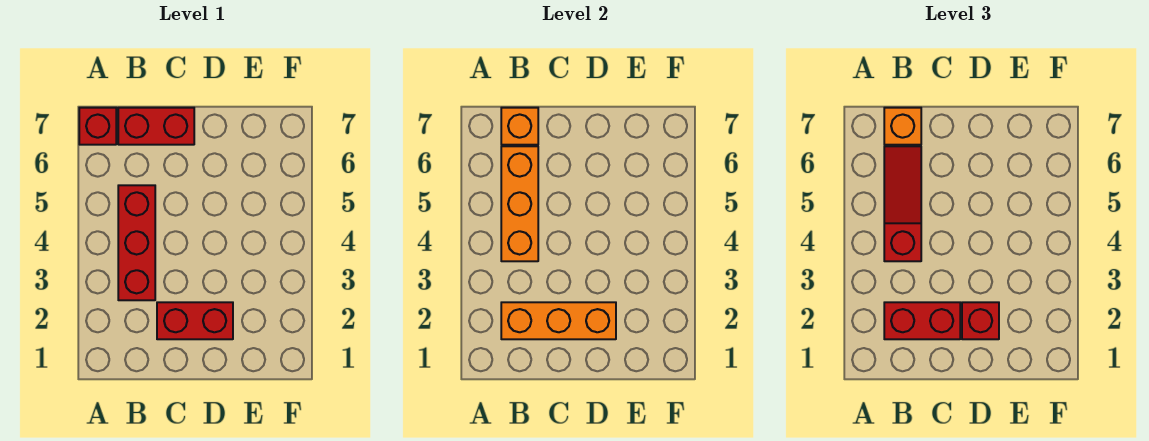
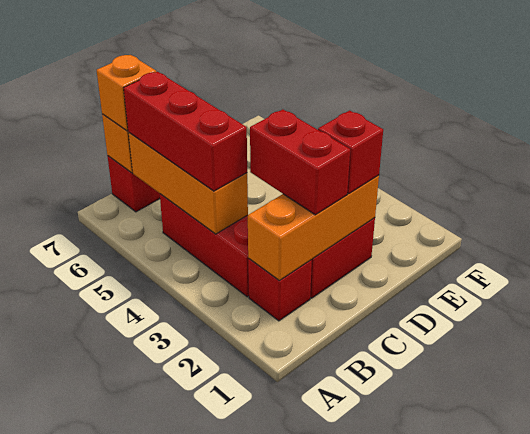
red 1x1 brick [79,108,116,145] -> red 1x1 brick moved to [248,258,312,321]
red 1x2 brick [884,302,960,339] -> red 1x2 brick turned to [250,109,350,215]
red 1x3 slope [884,146,921,261] -> red 1x3 brick [124,72,247,191]

